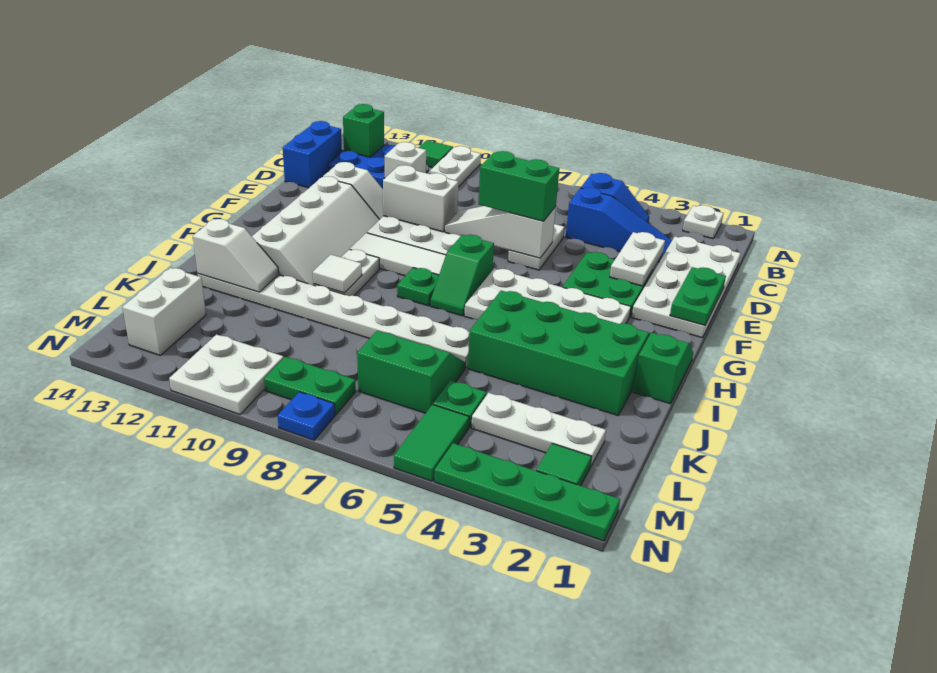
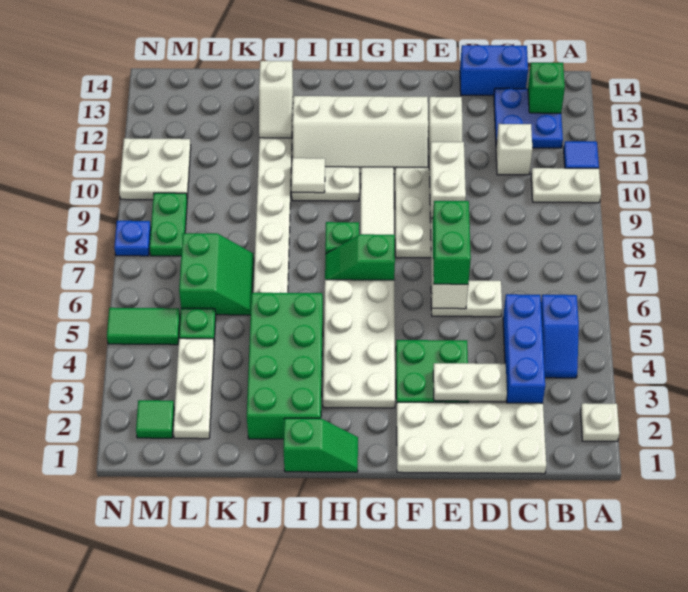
green 1x1 tile [419,140,453,168] -> blue 1x1 tile [564,141,599,168]
blue 1x3 slope [566,188,672,262] -> blue 1x3 brick [503,294,545,403]
green 1x2 plate [670,267,726,325] -> none
white 1x2 brick [123,268,206,355] -> none
green 1x4 plate [434,443,620,541] -> none

